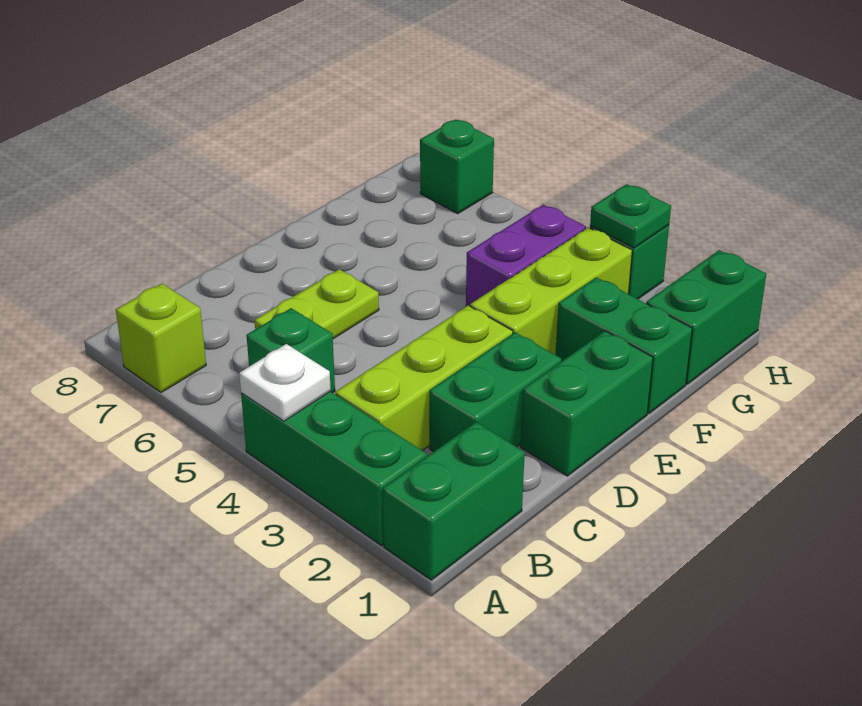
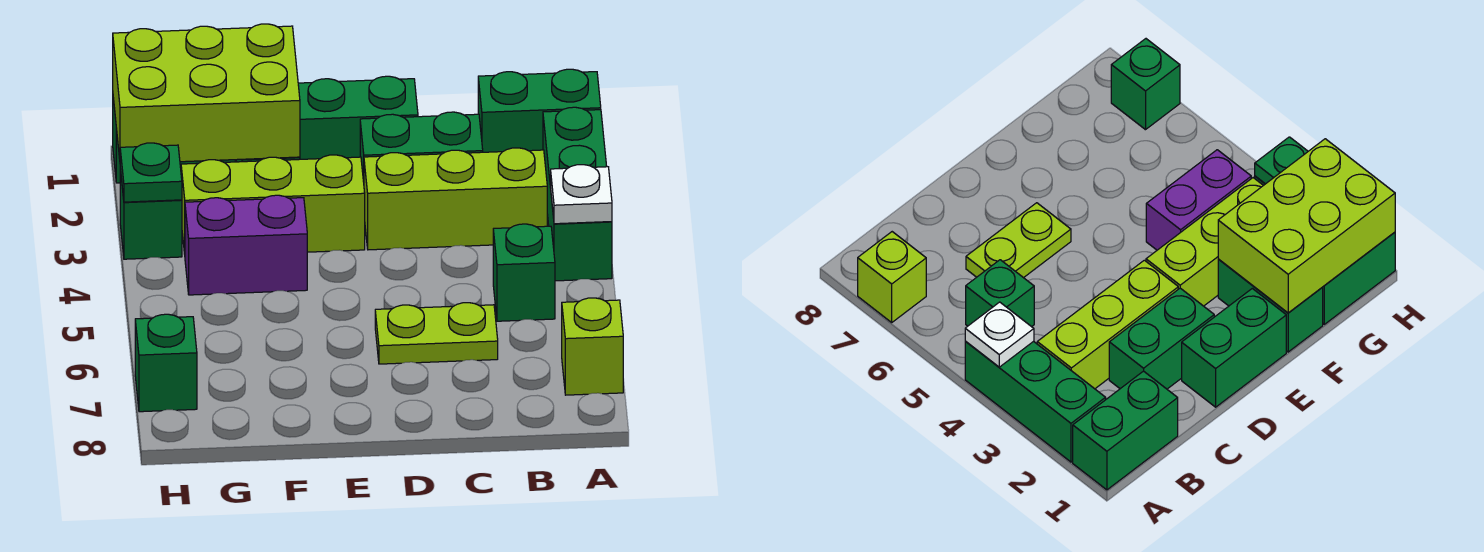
none -> lime 2x3 brick [113,24,300,162]

